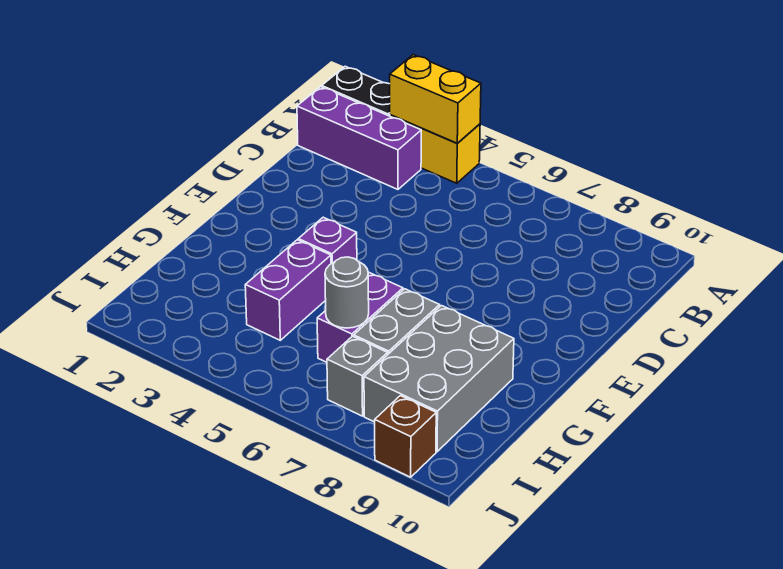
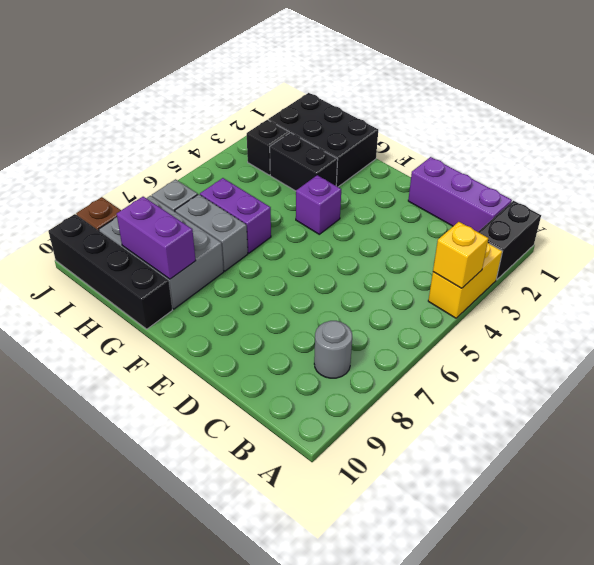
yellow 1x2 brick [390,55,481,143] -> yellow 1x1 brick [433,222,488,288]
purple 1x3 brick [297,87,421,189] -> purple 1x3 brick turned to [408,157,512,232]
none -> black 2x3 brick [268,93,378,187]
none -> black 1x2 brick [270,133,338,191]
purple 1x2 brick [245,240,331,340] -> purple 1x2 brick moved to [117,197,196,279]
none -> black 1x4 brick [48,214,172,329]
grey 1x1 round brick [325,257,369,328] -> grey 1x1 round brick moved to [314,321,352,378]
none -> black 1x1 brick [247,120,289,175]

